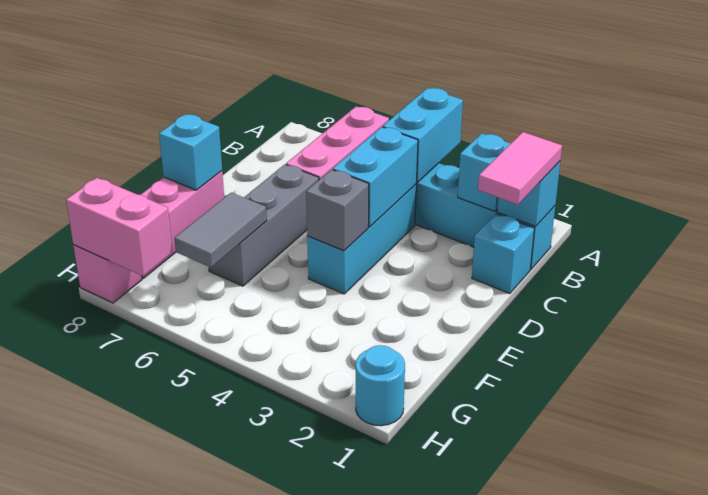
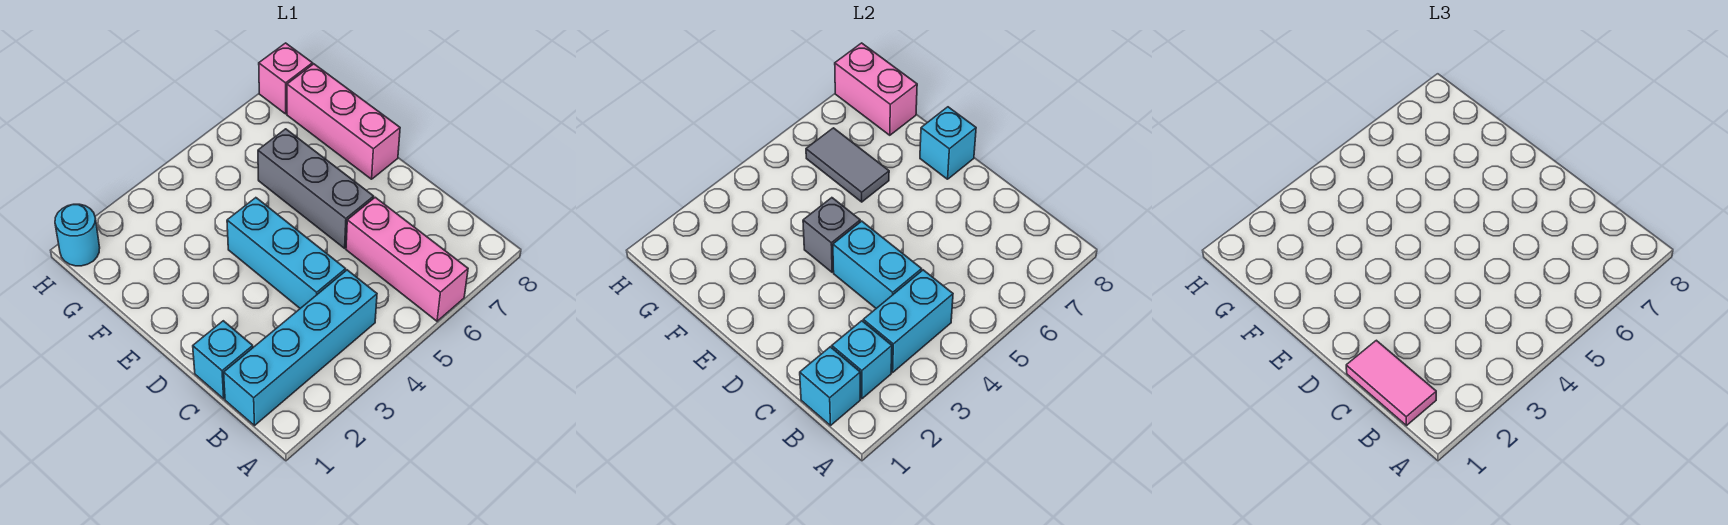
cyan 1x2 brick [383,88,463,182] -> cyan 1x2 brick turned to [863,270,953,372]
pink 1x2 brick [66,178,173,276] -> pink 1x2 brick turned to [835,43,917,135]

